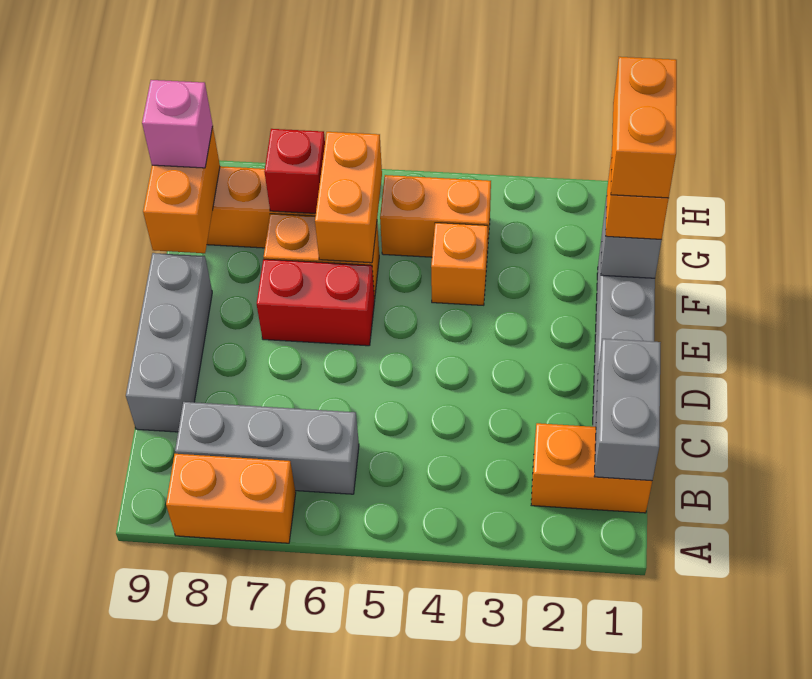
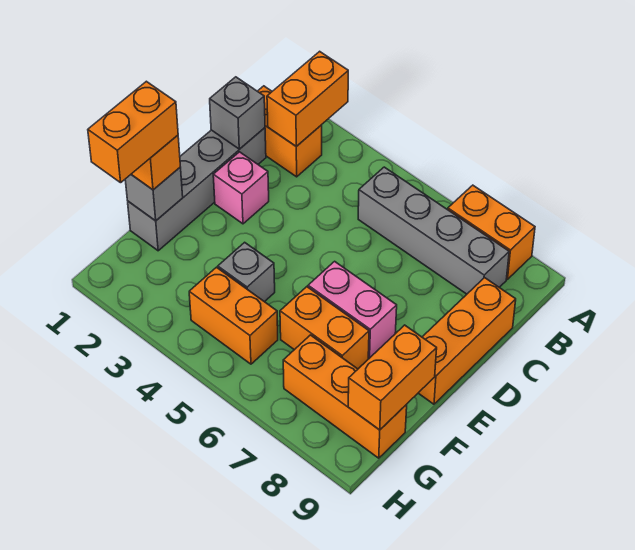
grey 1x2 brick [594,339,661,481] -> grey 1x1 brick [210,77,265,149]
grey 1x3 brick [175,402,359,494] -> grey 1x4 brick [358,167,509,294]
grey 1x3 brick [126,253,212,432] -> orange 1x3 brick [419,278,516,404]
red 1x2 brick [257,259,375,346] -> pink 1x2 brick [308,261,397,358]
orange 1x1 brick [431,223,488,305] -> grey 1x1 brick [218,242,275,302]
orange 1x2 brick [315,132,382,263] -> orange 1x2 brick moved to [267,51,348,146]
red 1x1 brick [264,129,325,213] -> none
pink 1x1 brick [142,80,213,168] -> pink 1x1 brick moved to [213,152,269,224]

